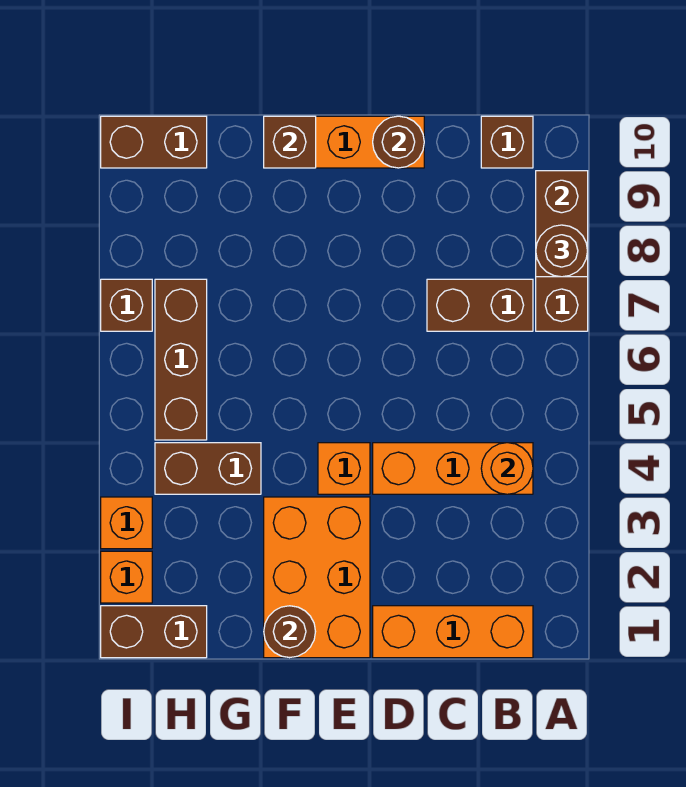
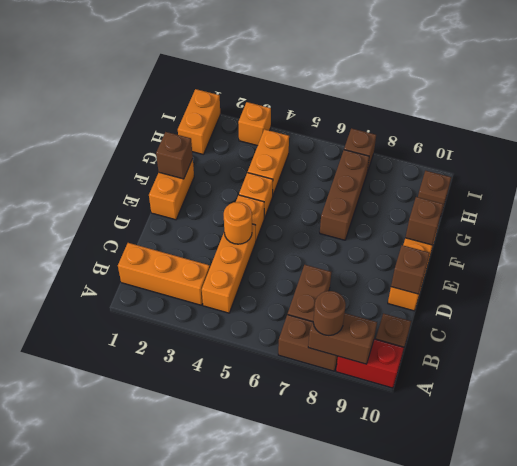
none -> red 1x2 brick [336,339,404,388]
orange 1x3 brick [373,606,533,658] -> orange 1x3 brick turned to [118,243,210,305]
orange 1x1 round brick [481,443,533,494] -> orange 1x1 round brick moved to [224,202,252,244]
brown 1x1 round brick [373,116,424,168] -> brown 1x1 brick [391,245,430,294]
orange 2x3 brick [264,497,370,658] -> orange 1x2 brick [149,159,194,220]
brown 1x1 round brick [264,606,316,658] -> brown 1x1 brick [156,132,193,179]
brown 1x2 brick [155,443,261,494] -> orange 1x2 brick [248,129,289,195]
brown 1x2 brick [101,606,207,658] -> orange 1x2 brick [178,89,220,155]
brown 1x3 brick [155,279,207,440] -> brown 1x3 brick turned to [320,150,369,240]
brown 1x2 brick [101,116,207,168] -> brown 1x1 brick [418,171,451,217]
orange 1x1 brick [101,551,152,603] -> orange 1x1 brick moved to [239,173,273,218]

